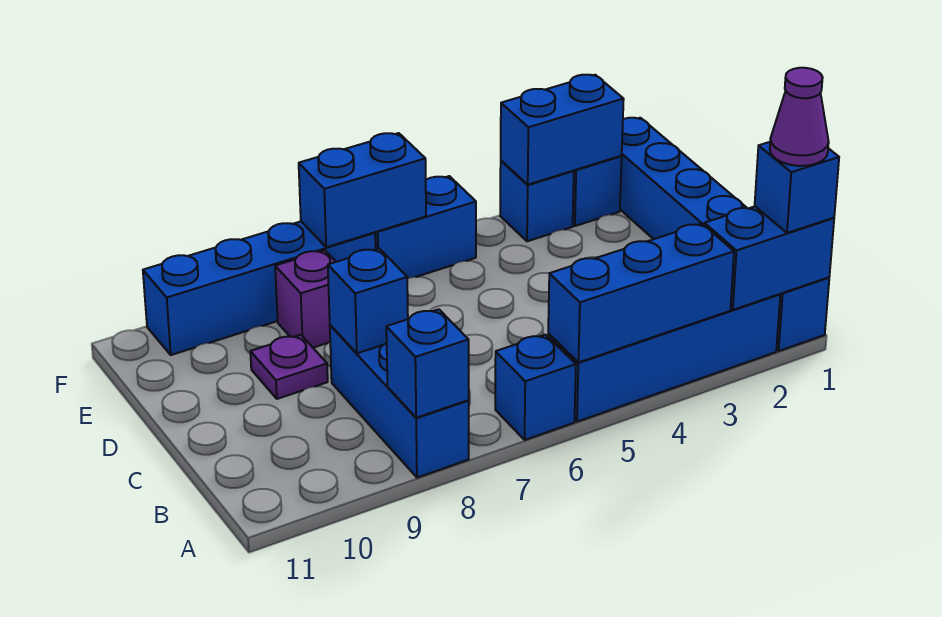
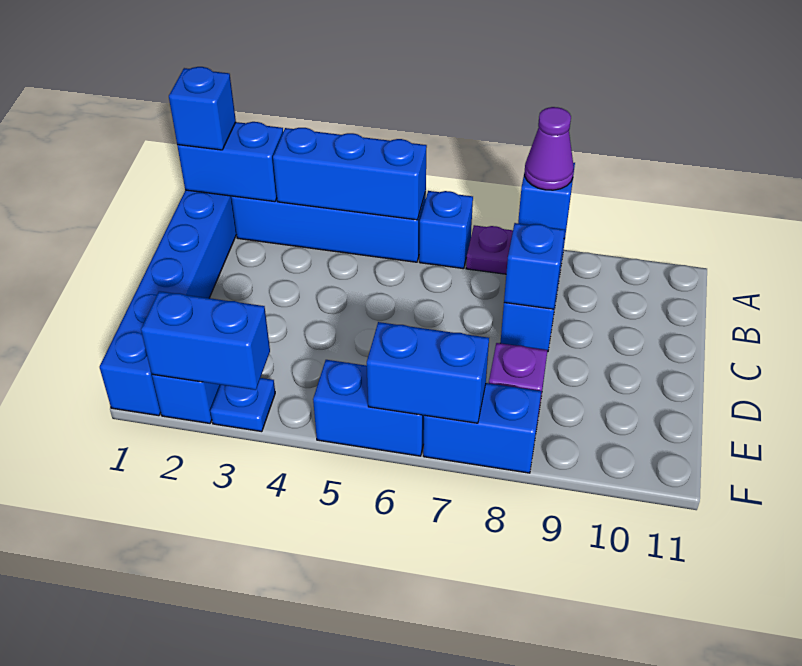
purple 1x1 cone [770,68,829,166] -> purple 1x1 cone moved to [525,107,574,190]
purple 1x1 plate [250,335,328,399] -> purple 1x1 plate moved to [466,225,513,274]
blue 1x1 brick [500,161,574,241] -> blue 1x1 plate [210,378,275,432]
blue 1x4 brick [143,222,376,355] -> blue 1x2 brick [423,383,541,473]

